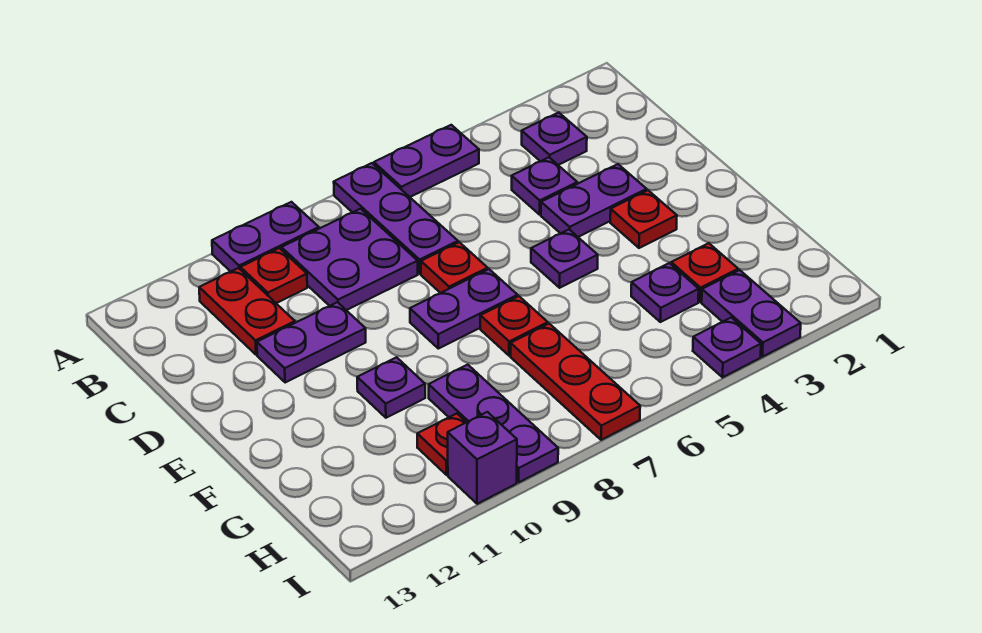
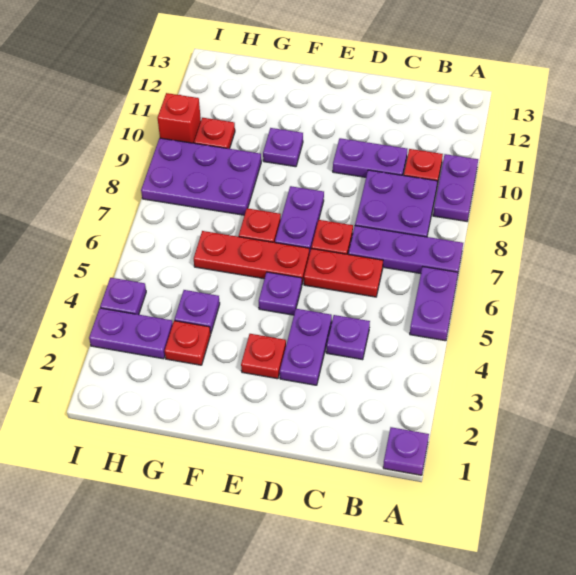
purple 1x1 plate [522,112,587,165] -> purple 1x1 plate moved to [383,427,429,475]
red 1x2 plate [199,268,295,355] -> red 1x2 plate moved to [304,249,383,297]
purple 1x2 plate [257,302,366,383] -> purple 1x2 plate turned to [333,138,407,177]
red 1x3 plate [511,324,640,440] -> red 1x3 plate moved to [194,231,309,284]
purple 1x3 plate [429,365,558,482] -> purple 2x3 plate [141,138,261,215]
purple 1x1 brick [448,412,517,504] -> red 1x1 brick [157,93,201,143]

